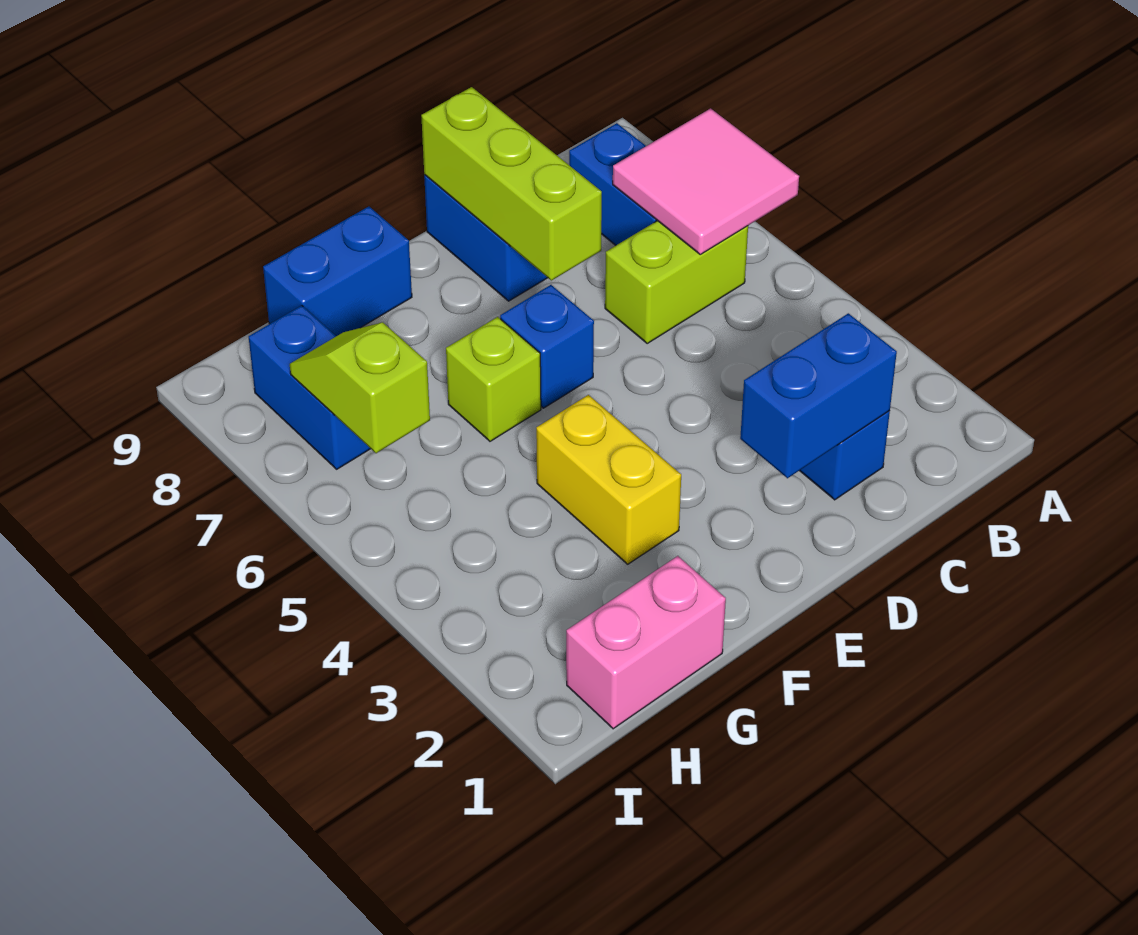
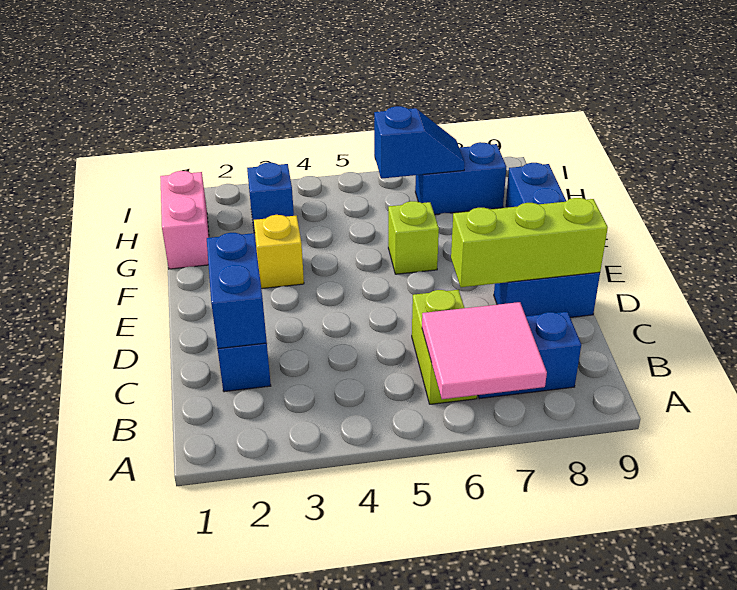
blue 1x1 brick [500,285,594,408] -> blue 1x1 brick moved to [247,163,294,233]
yellow 1x2 brick [536,395,681,564] -> yellow 1x1 brick [254,215,304,289]
lime 1x2 slope [290,322,430,453] -> blue 1x2 slope [374,106,465,179]

